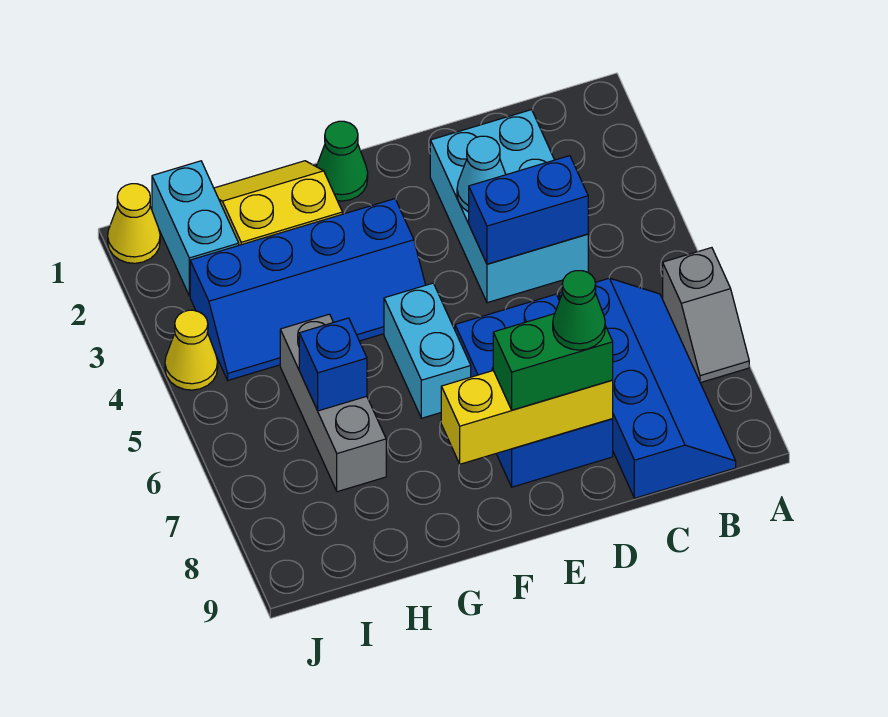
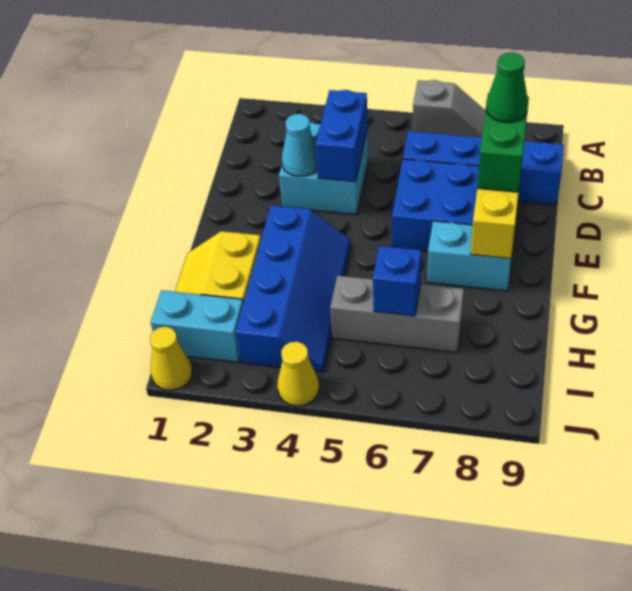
cyan 2x3 brick [430,110,588,303] -> cyan 2x2 brick [279,122,368,215]
green 1x1 cone [316,121,368,201] -> none
cyan 1x2 brick [384,283,471,418] -> cyan 1x2 brick moved to [427,221,511,291]

